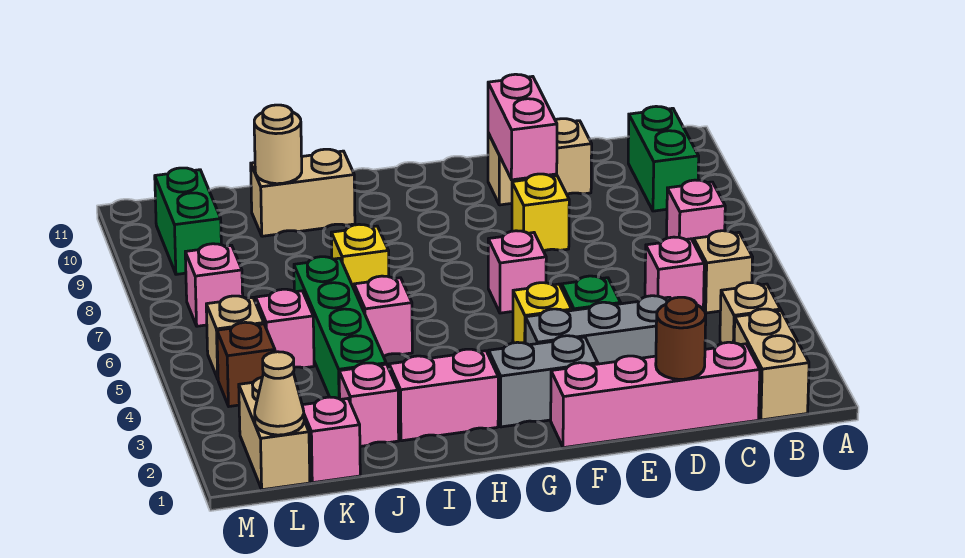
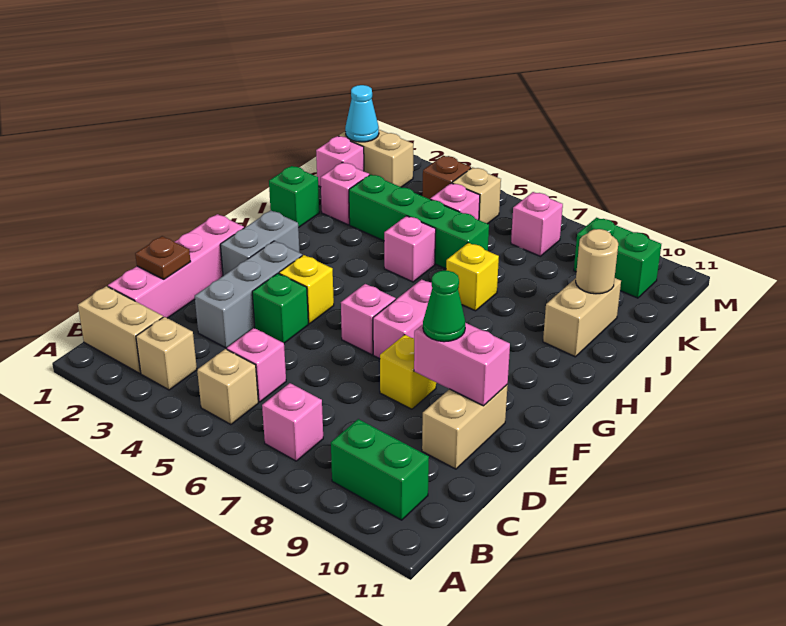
brown 1x1 round brick [656,297,706,379] -> brown 1x1 plate [135,236,191,279]
none -> green 1x1 cone [423,270,465,342]
pink 1x2 brick [389,349,498,441] -> pink 1x2 brick moved to [373,279,432,359]
none -> green 1x1 brick [269,166,319,228]
tan 1x1 cone [255,352,304,435] -> cyan 1x1 cone [345,85,379,142]

